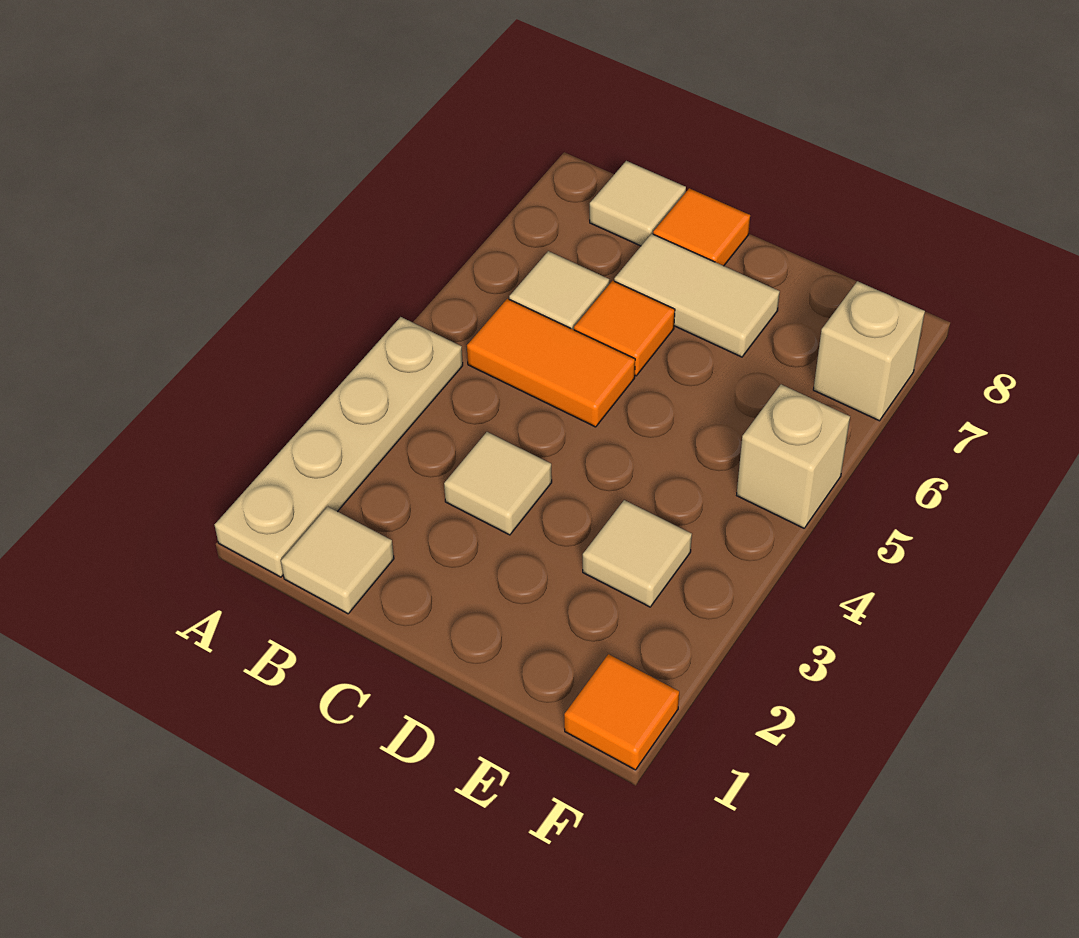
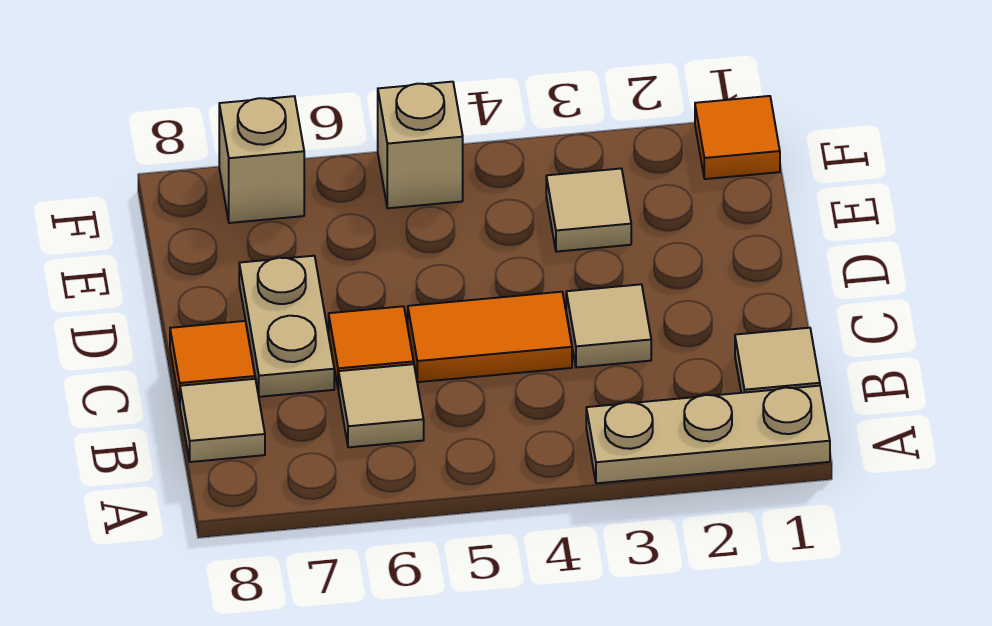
tan 1x4 plate [214,317,463,577] -> tan 1x3 plate [586,386,830,483]
orange 1x2 tile [467,299,635,427] -> orange 1x2 tile turned to [408,292,572,382]
tan 1x2 tile [614,234,780,357] -> tan 1x2 plate [239,256,334,397]

